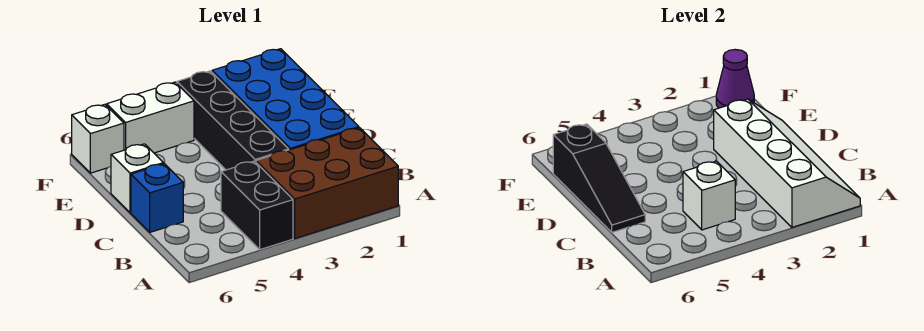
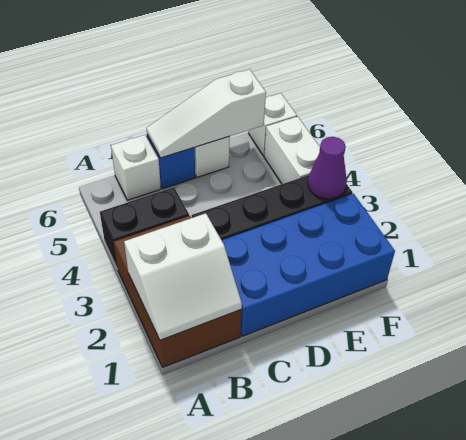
white 2x4 slope [714,99,860,227] -> white 2x2 slope [124,213,242,340]
white 1x1 brick [683,161,735,230] -> white 1x1 brick moved to [111,135,161,200]
black 1x3 slope [553,124,645,232] -> white 1x3 slope [147,69,266,158]
purple 1x1 cone [716,49,754,108] -> purple 1x1 cone moved to [308,137,347,199]

